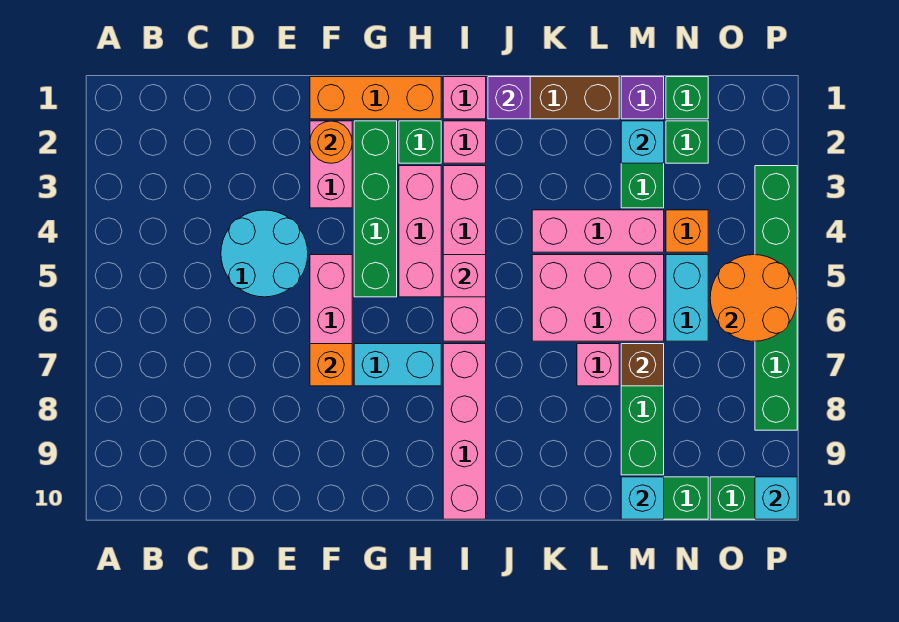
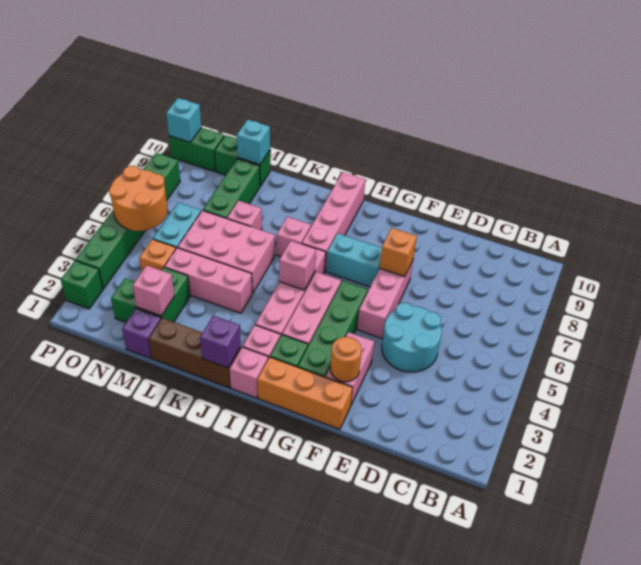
none -> pink 1x1 brick [277,217,311,257]
cyan 1x1 brick [621,121,664,163] -> pink 1x1 brick [133,265,174,316]
brown 1x1 brick [621,344,664,386] -> none
green 1x1 brick [666,77,708,119] -> green 1x1 brick moved to [61,261,103,309]

